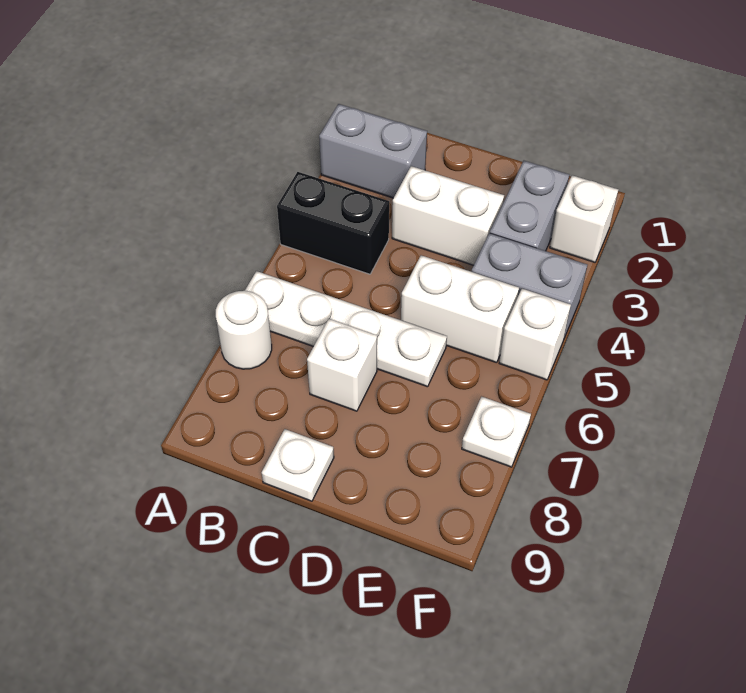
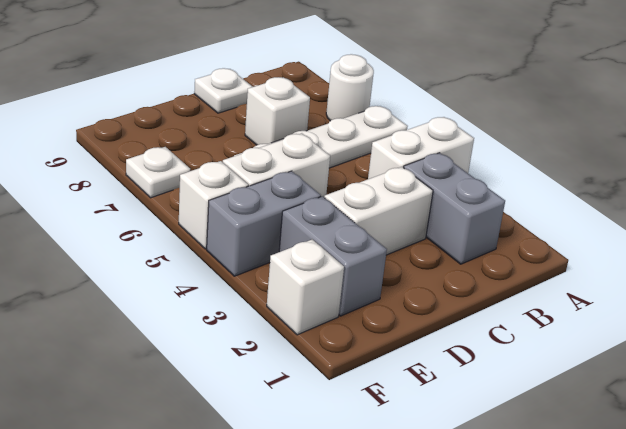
grey 1x2 brick [319,104,427,198] -> grey 1x2 brick turned to [404,153,505,264]
black 1x2 brick [277,172,389,274] -> white 1x2 brick [368,117,474,179]

